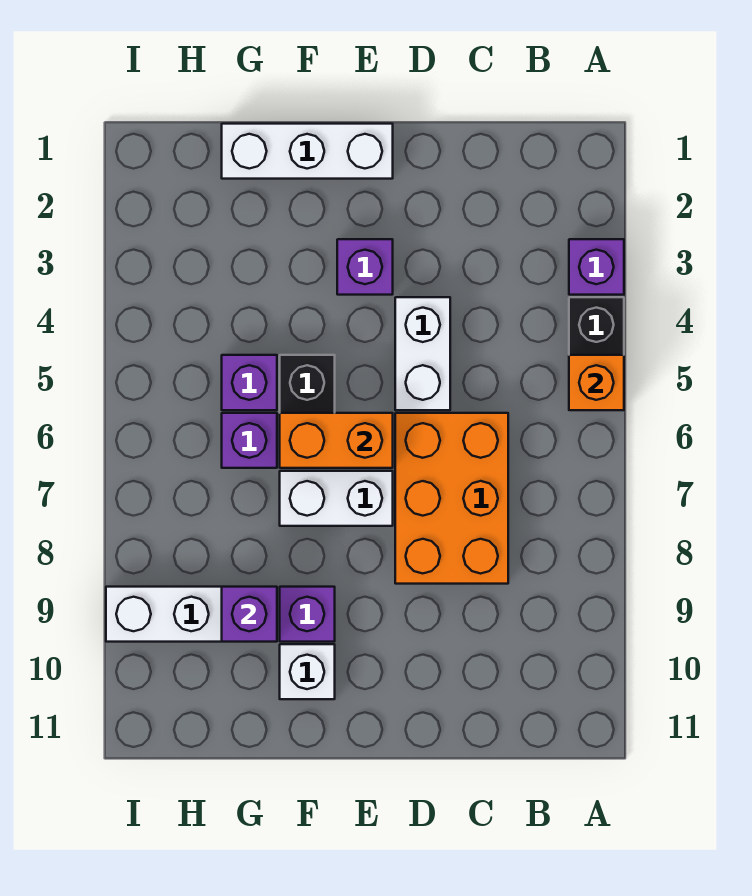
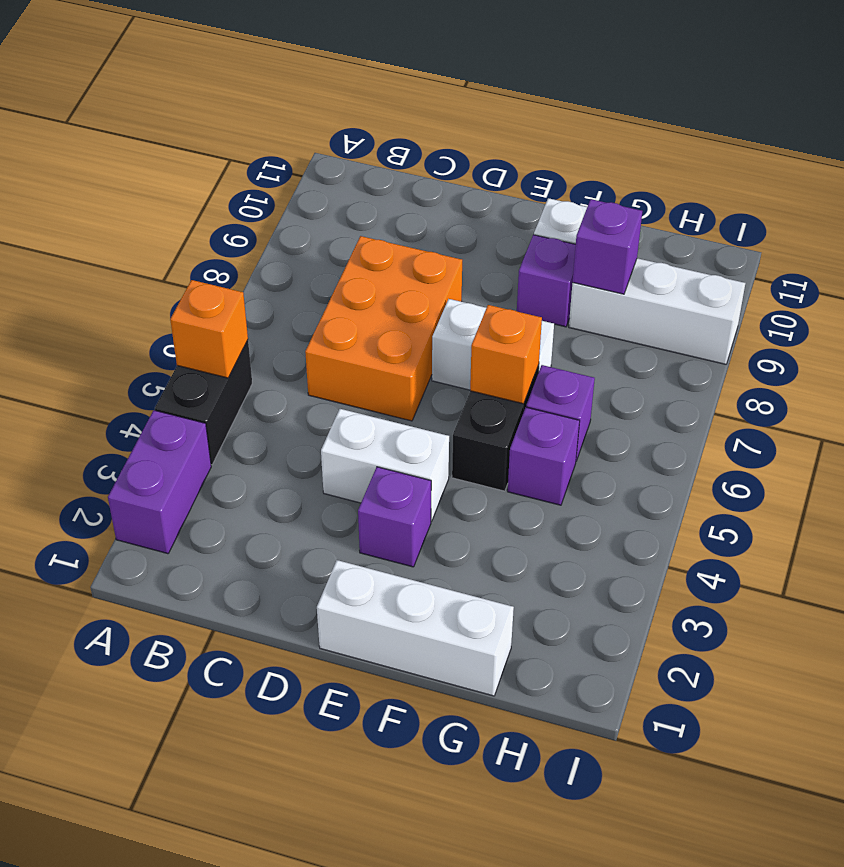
purple 1x1 brick [569,239,624,295] -> purple 1x2 brick [108,410,211,554]
white 1x2 brick [395,297,450,410] -> white 1x2 brick turned to [321,409,449,521]
orange 1x2 brick [280,413,393,468] -> orange 1x1 brick [470,305,542,404]

